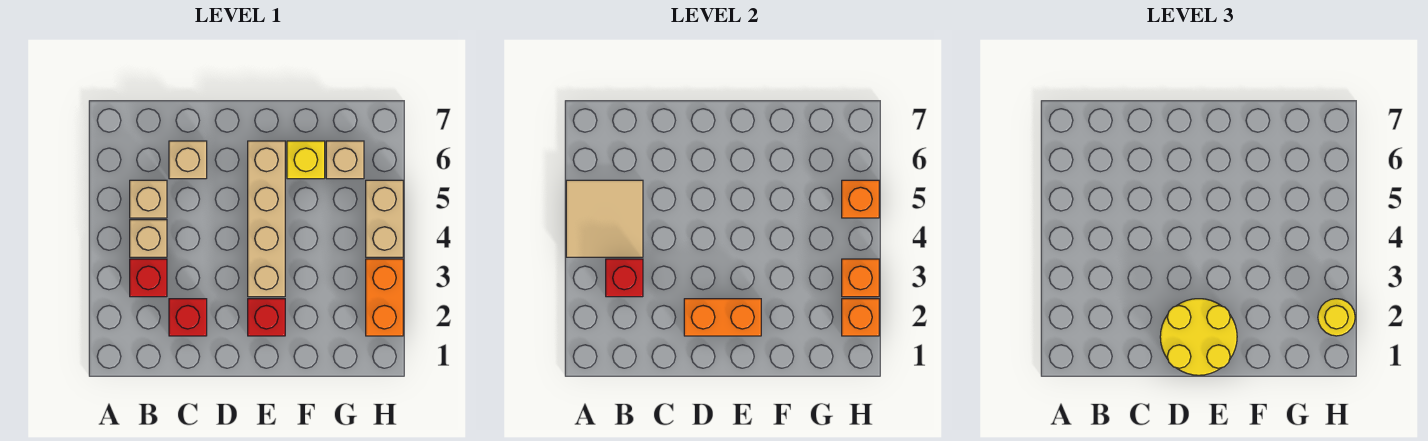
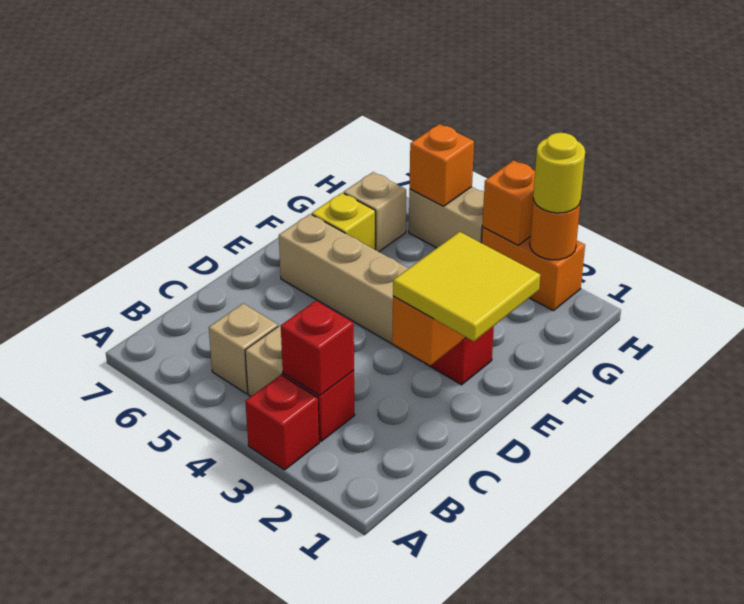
tan 2x2 tile [566,180,643,257] -> none
red 1x1 brick [169,299,207,336] -> red 1x1 brick moved to [245,375,319,470]
tan 1x1 brick [169,141,207,179] -> none
yellow 2x2 round brick [1160,299,1237,375] -> yellow 2x2 tile [393,232,540,341]
orange 1x1 brick [842,299,879,336] -> orange 1x1 round brick [530,199,580,260]

